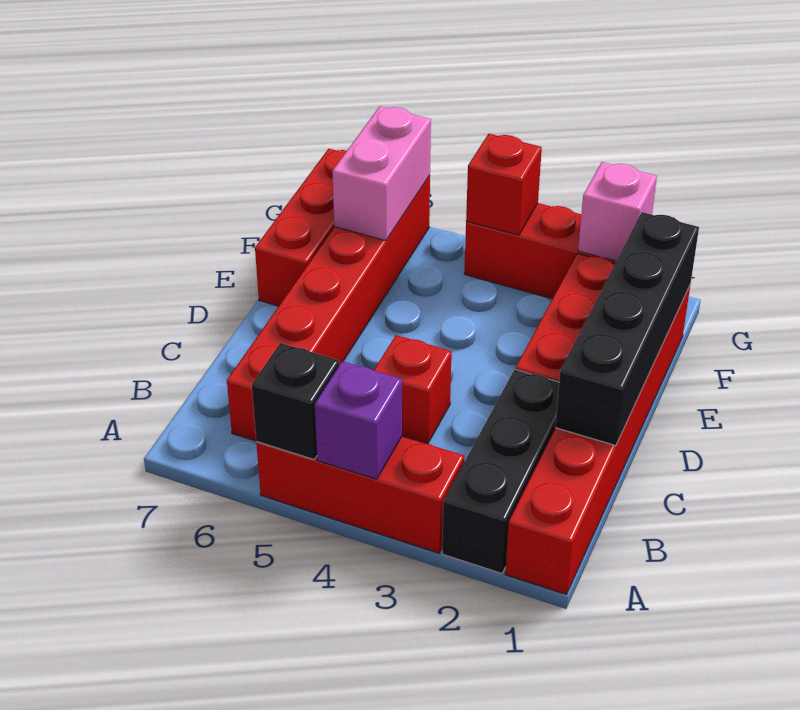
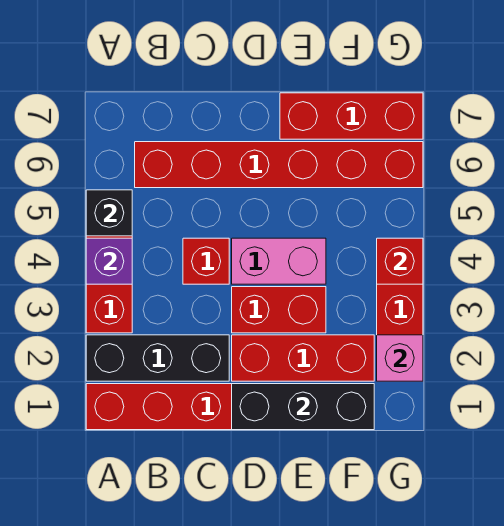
black 1x4 brick [555,212,699,446] -> black 1x3 brick [232,384,374,430]
none -> red 1x2 brick [232,287,326,333]
pink 1x2 brick [332,106,431,241] -> pink 1x2 brick moved to [232,238,326,284]

